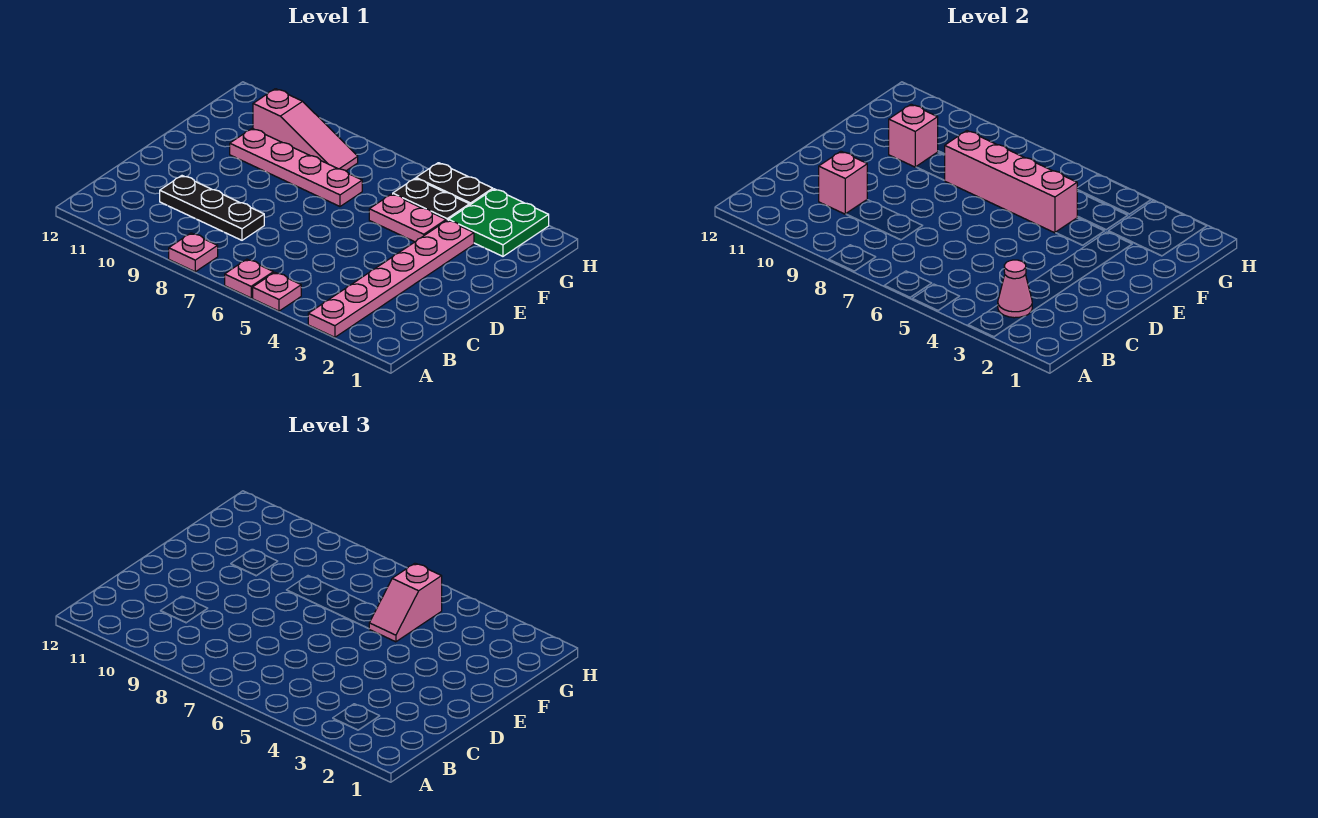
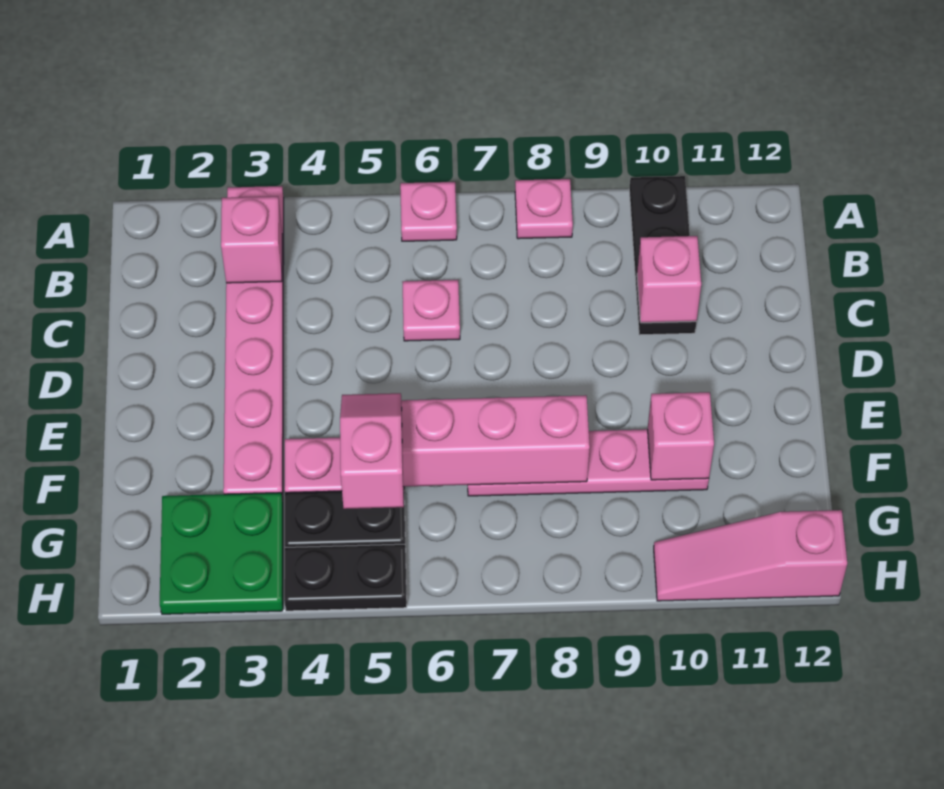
pink 1x1 plate [253,272,301,311] -> pink 1x1 plate moved to [402,280,460,341]
pink 1x1 cone [998,260,1032,318] -> pink 1x1 brick [221,196,282,283]
black 1x3 plate [160,176,264,240] -> black 1x3 plate turned to [629,176,696,335]
pink 1x3 slope [253,89,358,171] -> pink 1x3 slope moved to [654,510,847,601]

